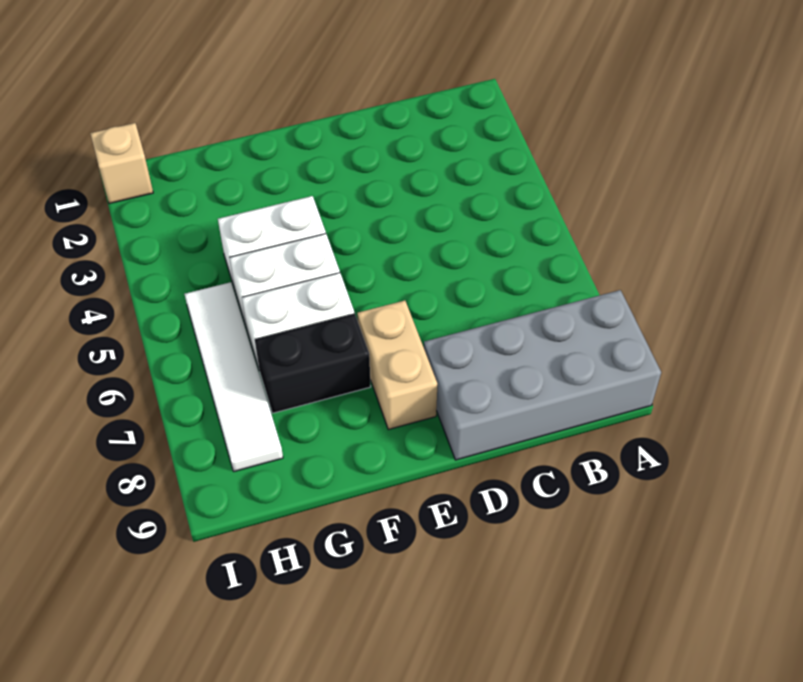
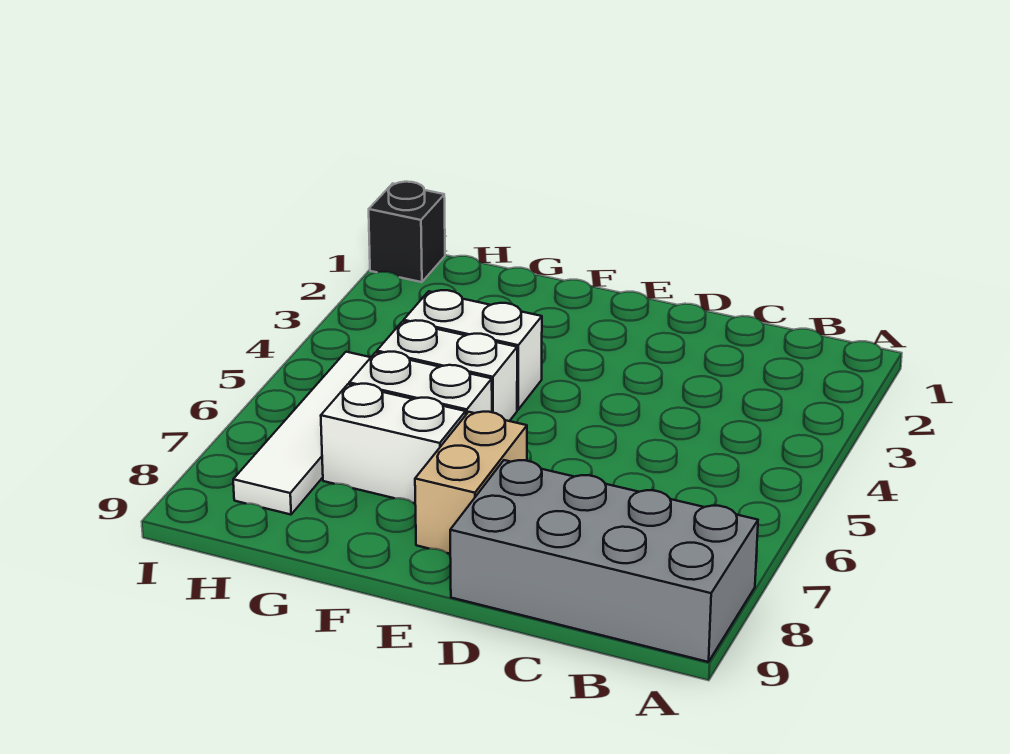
black 1x2 brick [255,313,371,413] -> white 1x2 brick [321,384,466,503]
tan 1x1 brick [90,123,153,204] -> black 1x1 brick [369,182,445,282]

